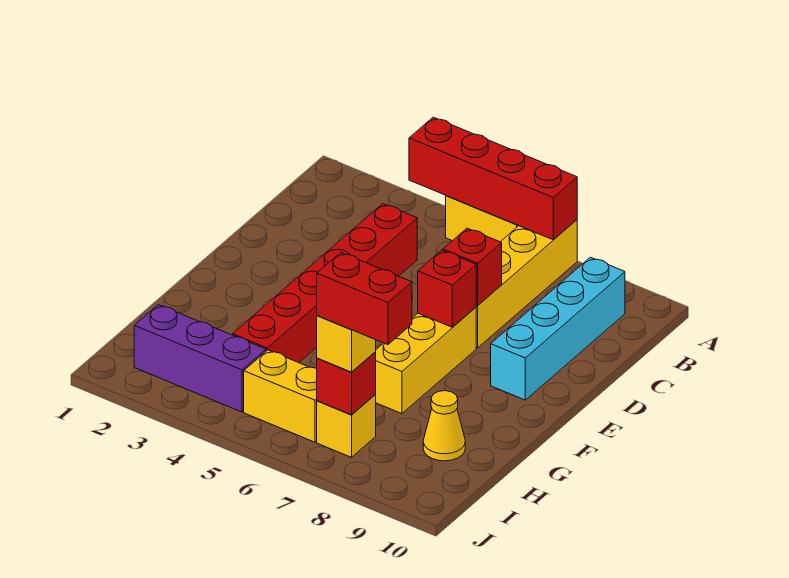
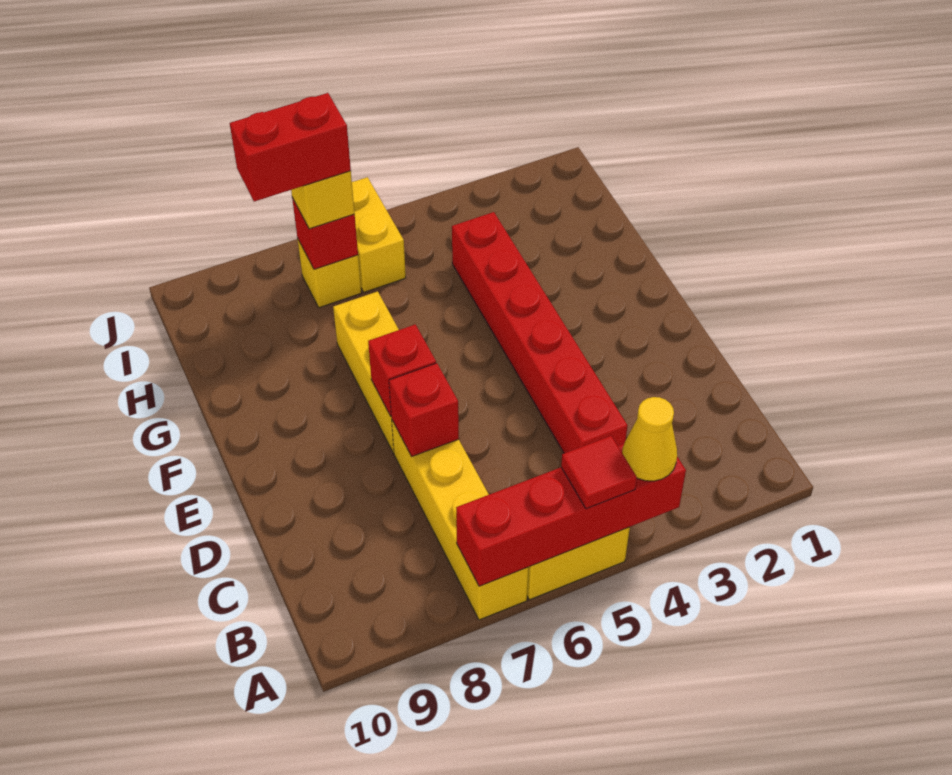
none -> red 1x1 tile [561,436,637,509]
cyan 1x4 brick [491,257,625,400] -> none
yellow 1x1 cone [423,391,465,461] -> yellow 1x1 cone moved to [622,397,677,481]
purple 1x3 brick [134,305,266,412] -> none
yellow 1x2 brick [244,350,317,442] -> yellow 1x2 brick turned to [352,177,406,292]

